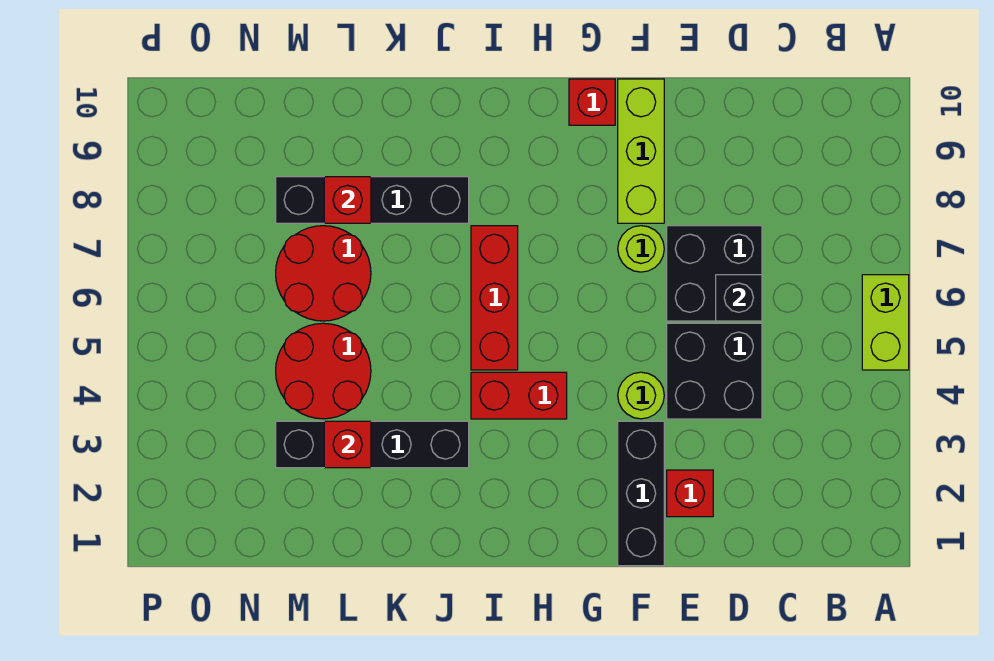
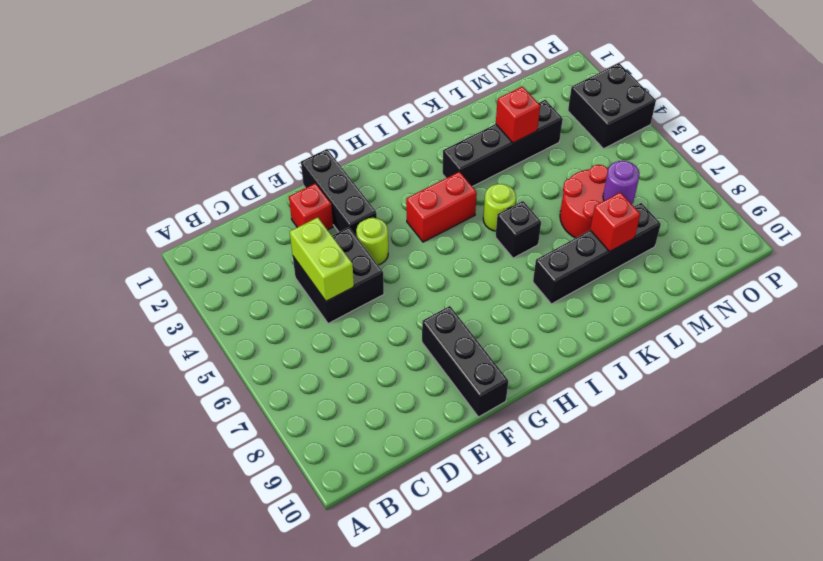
lime 1x2 brick [862,275,909,370] -> lime 1x2 brick moved to [290,217,354,301]
black 2x2 brick [667,226,762,321] -> black 2x2 brick moved to [568,63,656,149]
black 1x1 brick [716,275,762,321] -> black 1x1 brick moved to [495,201,541,258]
lime 1x1 round brick [618,226,664,272] -> lime 1x1 round brick moved to [483,184,516,231]
lime 1x3 brick [618,79,664,223] -> black 1x3 brick [422,306,508,417]
red 1x1 brick [569,79,615,125] -> none
red 1x3 brick [471,226,518,370] -> none
red 2x2 round brick [276,323,371,419] -> none
none -> purple 1x1 round brick [603,161,640,204]

